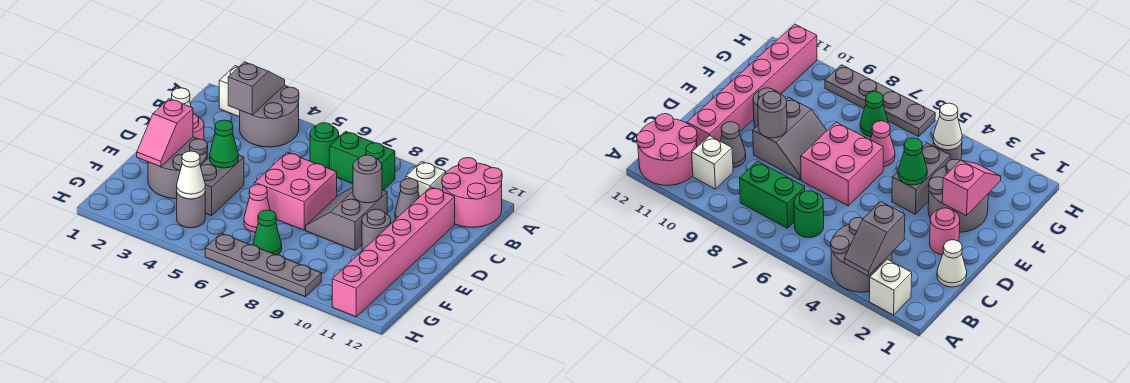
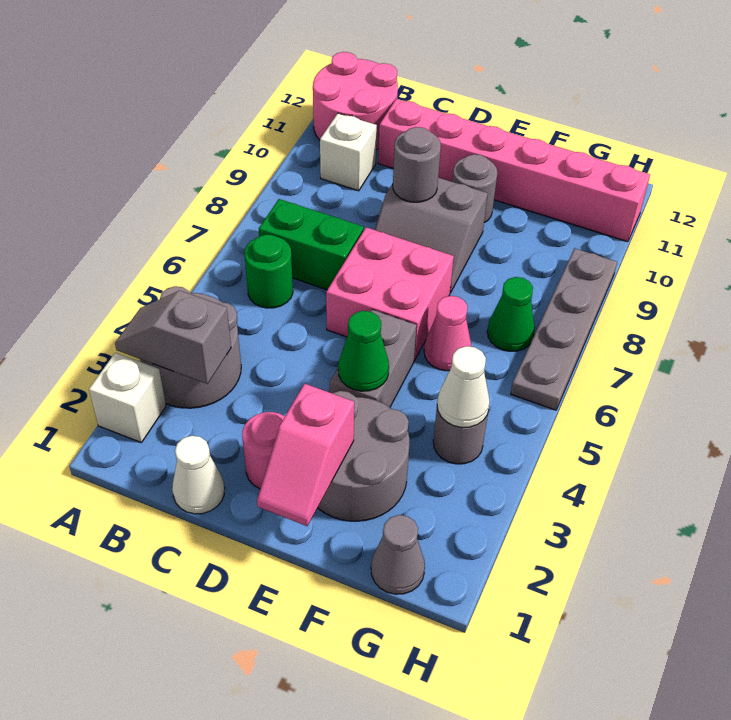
green 1x2 brick [330,131,395,190] -> green 1x2 brick turned to [259,199,364,290]
grey 1x1 cone [395,178,420,220] -> grey 1x1 cone moved to [371,515,425,594]
pink 1x2 slope [137,99,193,167] -> pink 1x2 slope turned to [257,384,354,526]
grey 1x2 brick [201,155,244,216] -> grey 1x2 brick turned to [330,310,417,407]

